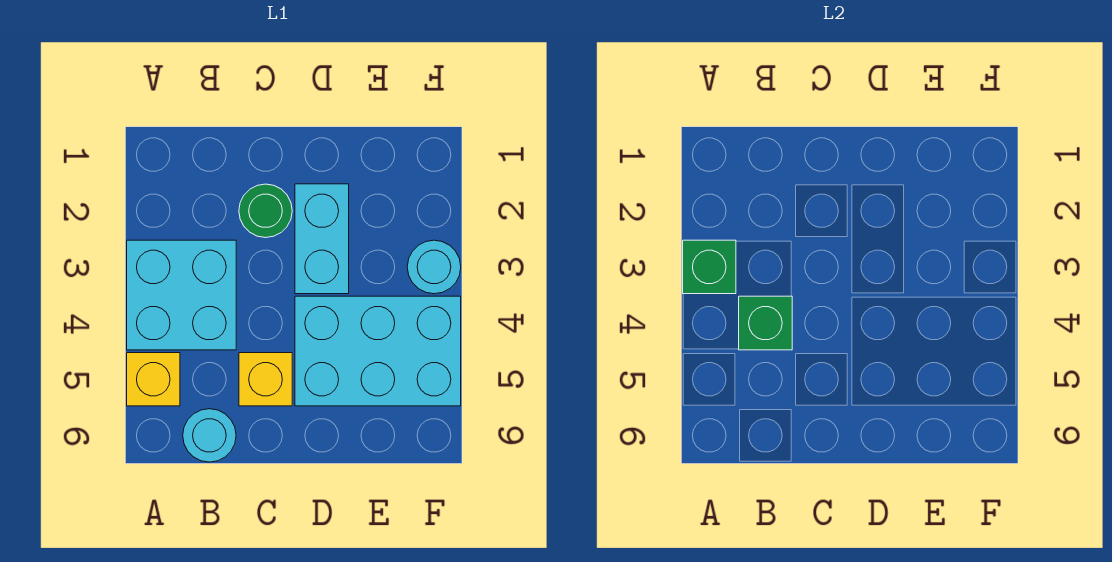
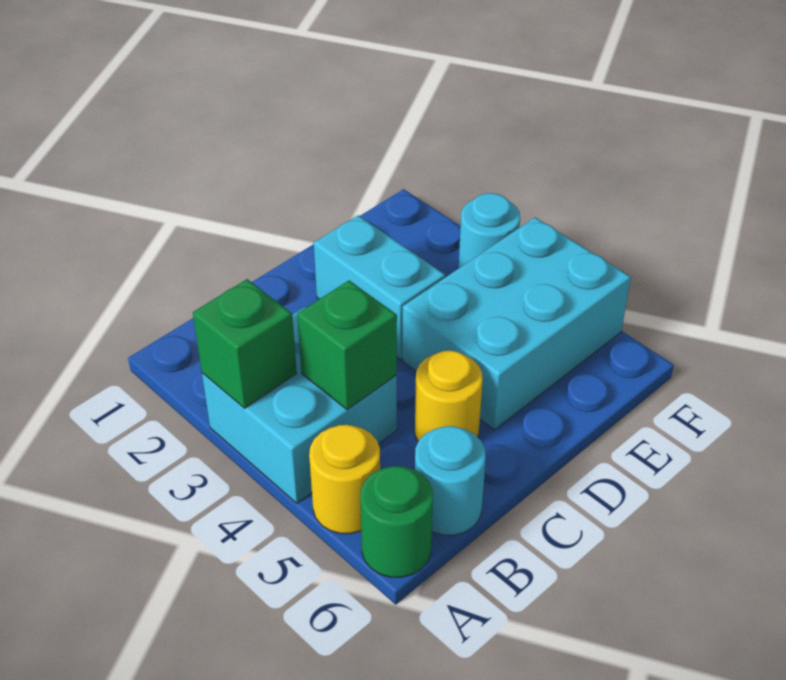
yellow 1x1 brick [127,353,180,406] -> yellow 1x1 round brick [309,425,380,534]
green 1x1 round brick [239,184,292,238] -> green 1x1 round brick moved to [360,466,433,577]
yellow 1x1 brick [239,353,292,406] -> yellow 1x1 round brick [415,351,483,441]

